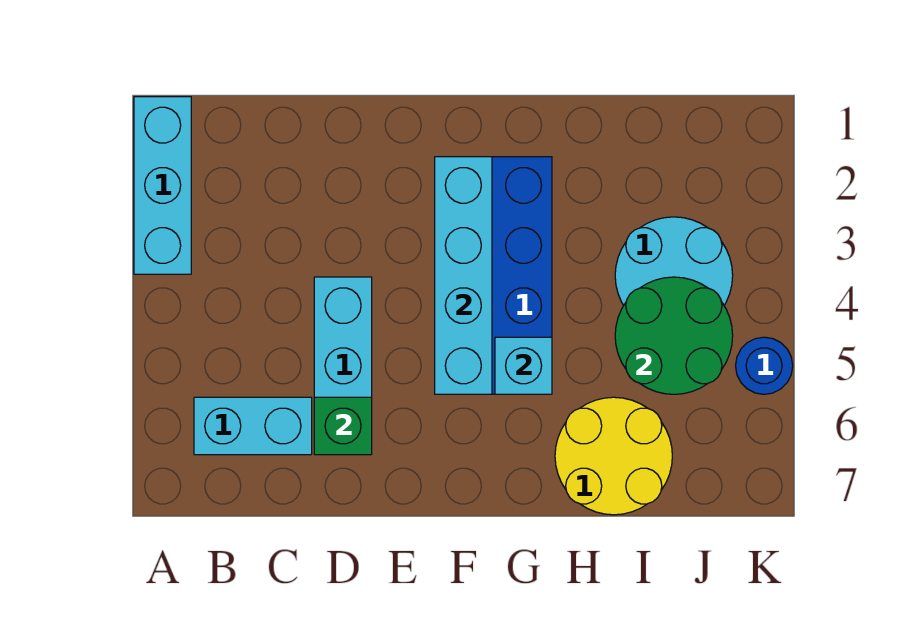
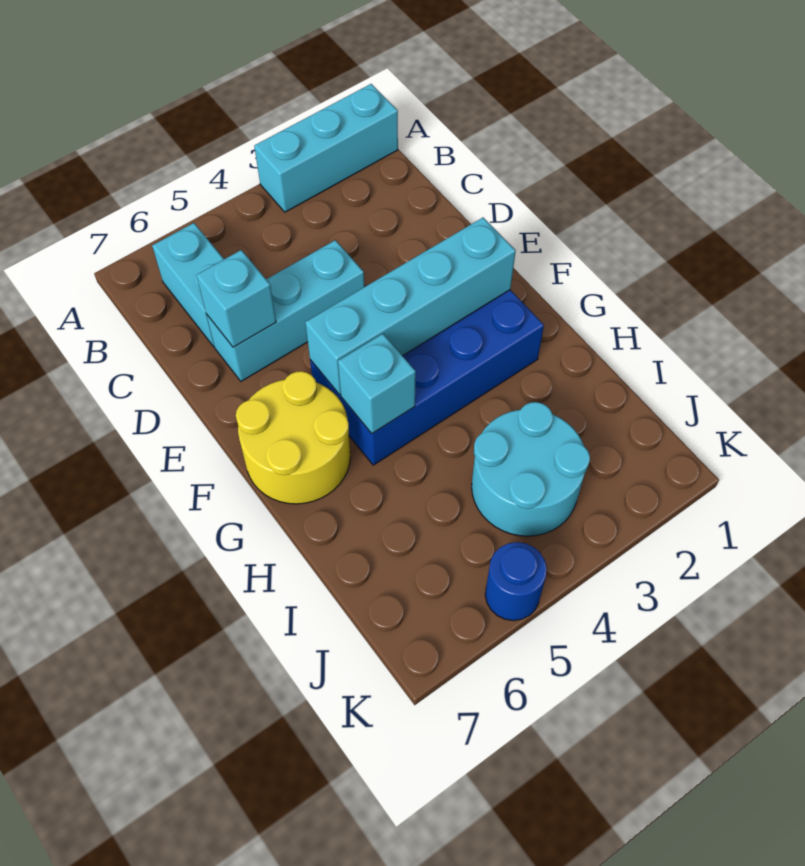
green 1x1 brick [314,397,372,455] -> cyan 1x1 brick [197,250,276,347]
yellow 2x2 round brick [555,397,672,515] -> yellow 2x2 round brick moved to [236,371,350,504]
green 2x2 round brick [615,277,733,394] -> none

